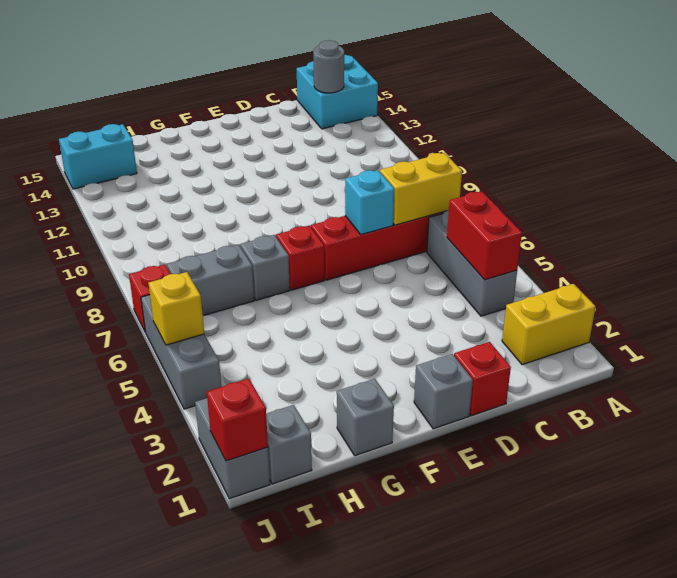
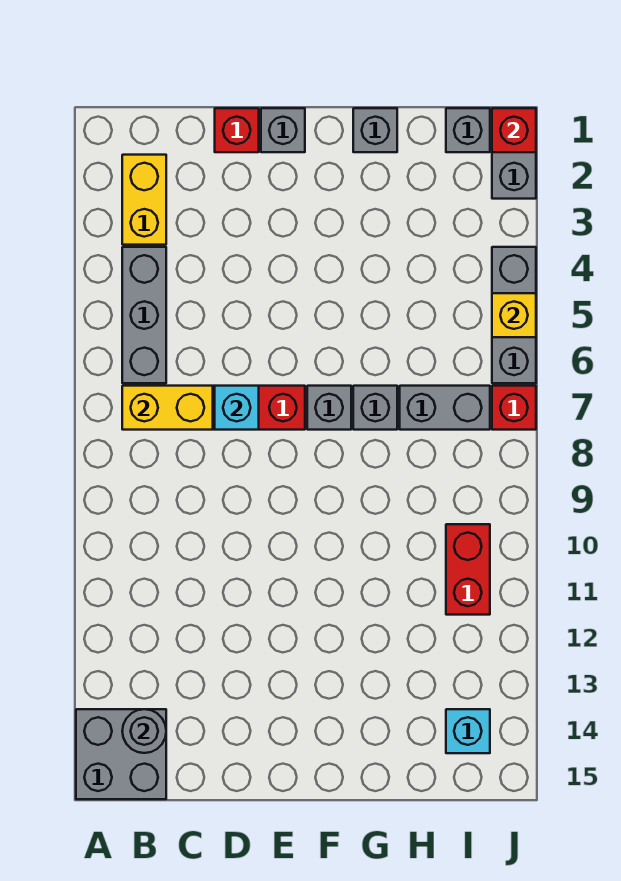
yellow 1x2 brick [502,284,596,365] -> yellow 1x2 brick turned to [122,155,166,245]
cyan 2x2 brick [297,55,378,129] -> grey 2x2 brick [76,709,166,799]
red 1x2 brick [447,191,522,280] -> red 1x2 brick moved to [446,524,490,615]
red 1x1 brick [276,226,324,290] -> grey 1x1 brick [307,386,351,430]
cyan 1x2 brick [59,124,137,189] -> cyan 1x1 brick [446,709,490,753]

